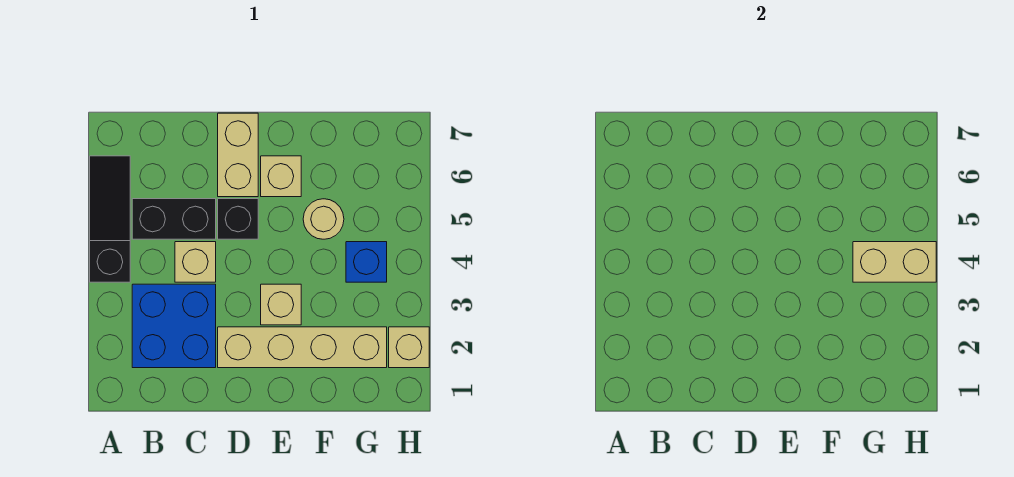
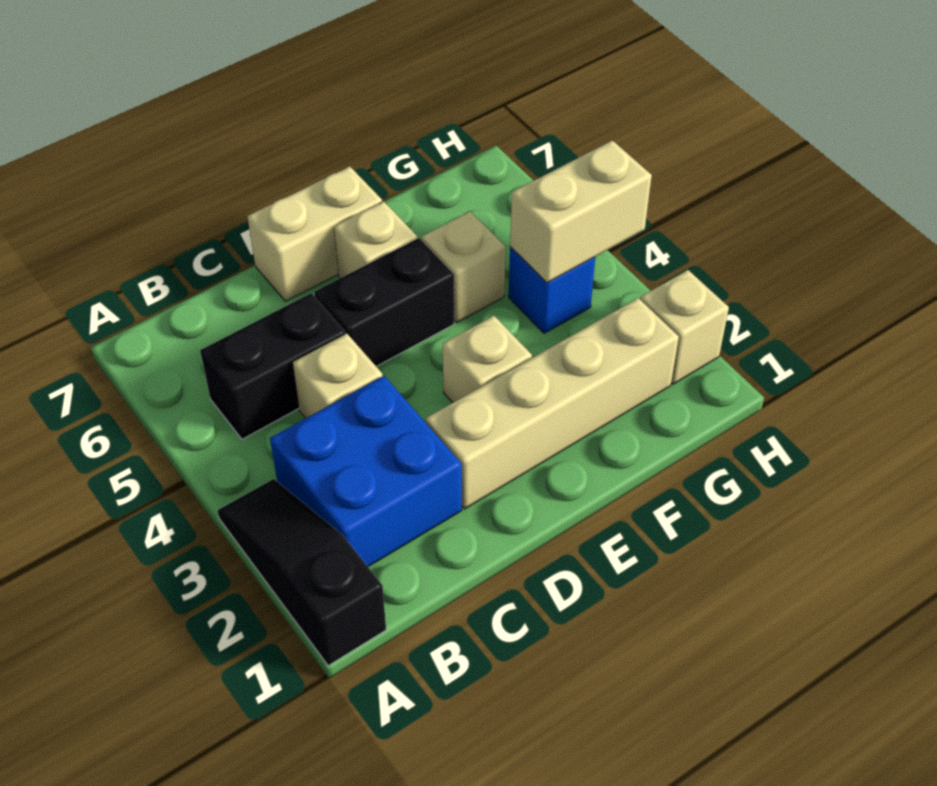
black 1x3 slope [90,156,130,282] -> black 1x3 slope moved to [218,479,386,666]
black 1x1 brick [218,199,258,239] -> black 1x2 brick [314,238,454,366]
tan 1x2 brick [218,113,258,197] -> tan 1x2 brick turned to [247,166,382,301]
tan 1x1 round brick [303,199,344,239] -> tan 1x1 brick [422,212,506,322]

